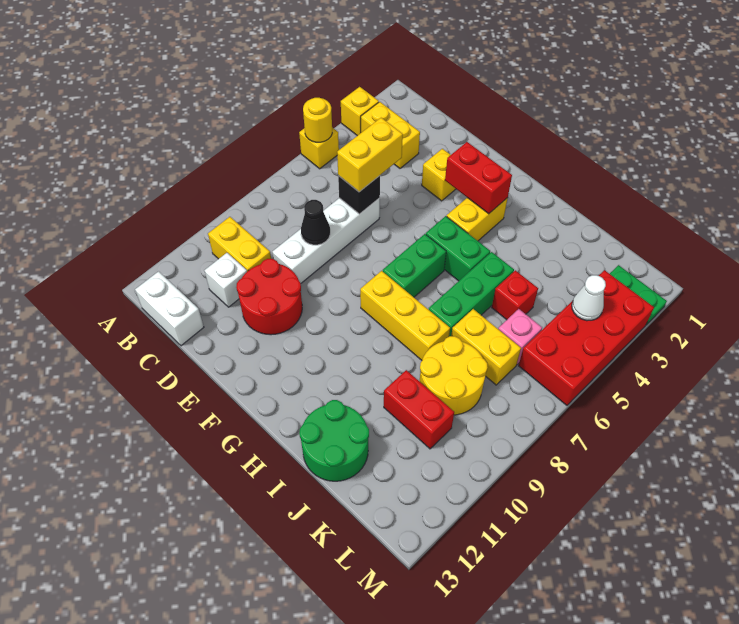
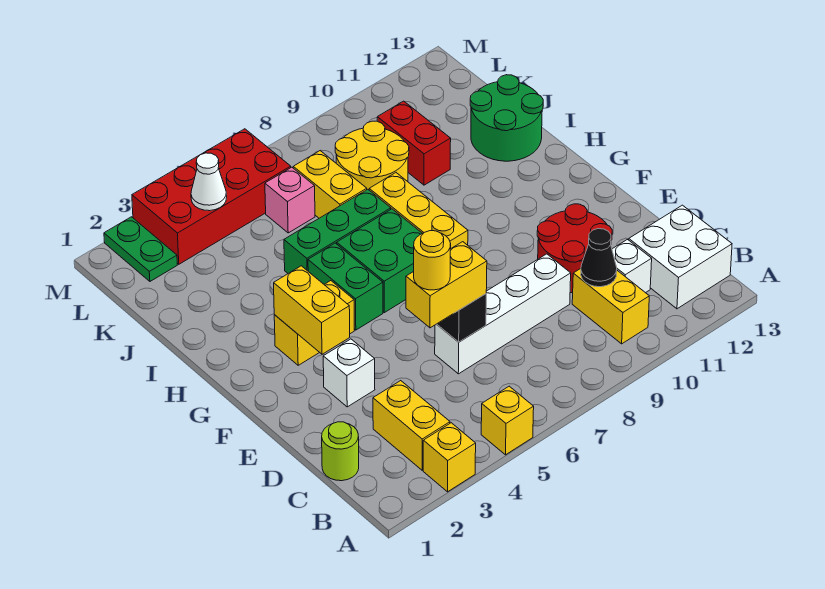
yellow 1x1 round brick [303,98,332,142] -> yellow 1x1 round brick moved to [414,231,451,290]
white 1x2 brick [135,271,204,346] -> white 2x2 brick [629,205,732,309]
none -> lime 1x1 round brick [322,422,359,481]
black 1x1 cone [301,200,330,245] -> black 1x1 cone moved to [581,229,617,287]
yellow 1x1 brick [422,149,456,201] -> white 1x1 brick [323,339,375,407]
red 1x2 brick [445,142,512,214] -> yellow 1x2 brick [274,266,350,354]
green 1x2 brick [383,234,446,297] -> green 2x2 brick [337,209,422,313]
red 1x1 brick [492,270,538,320] -> none

